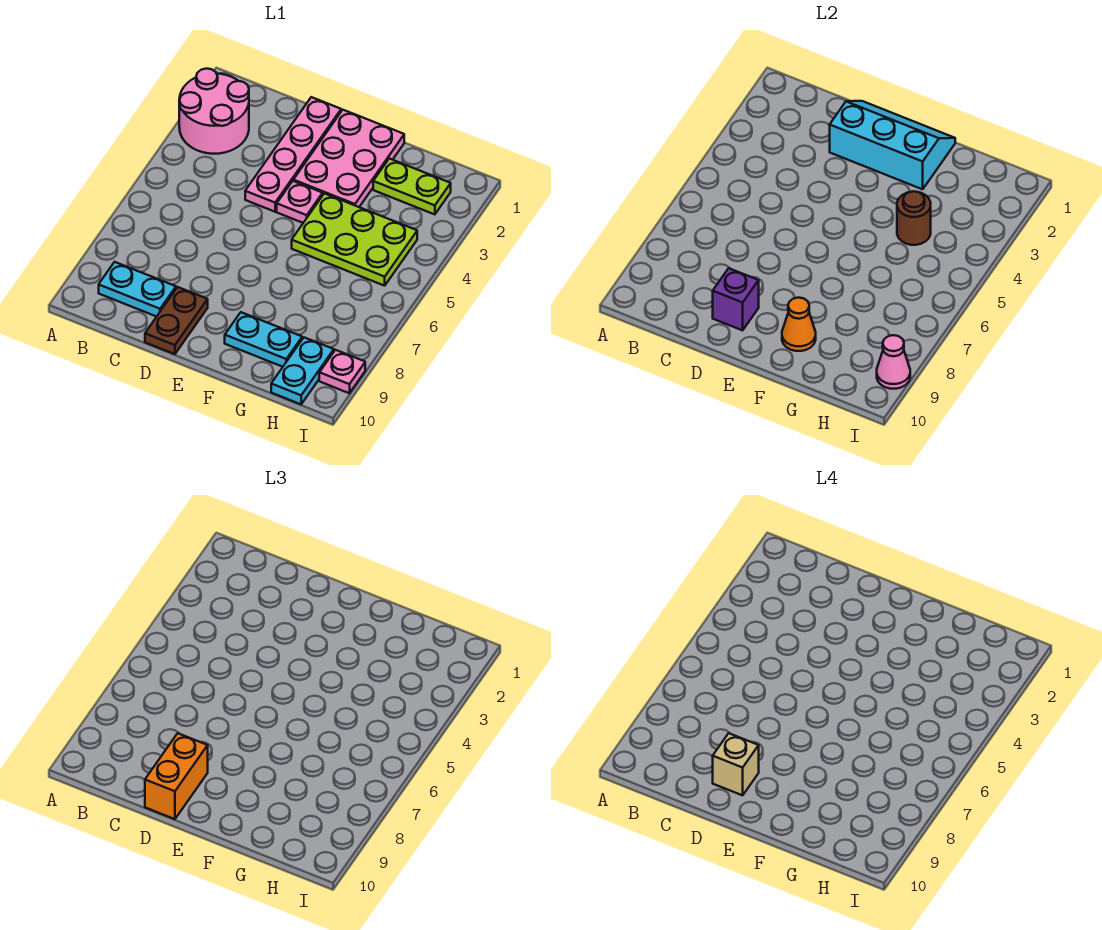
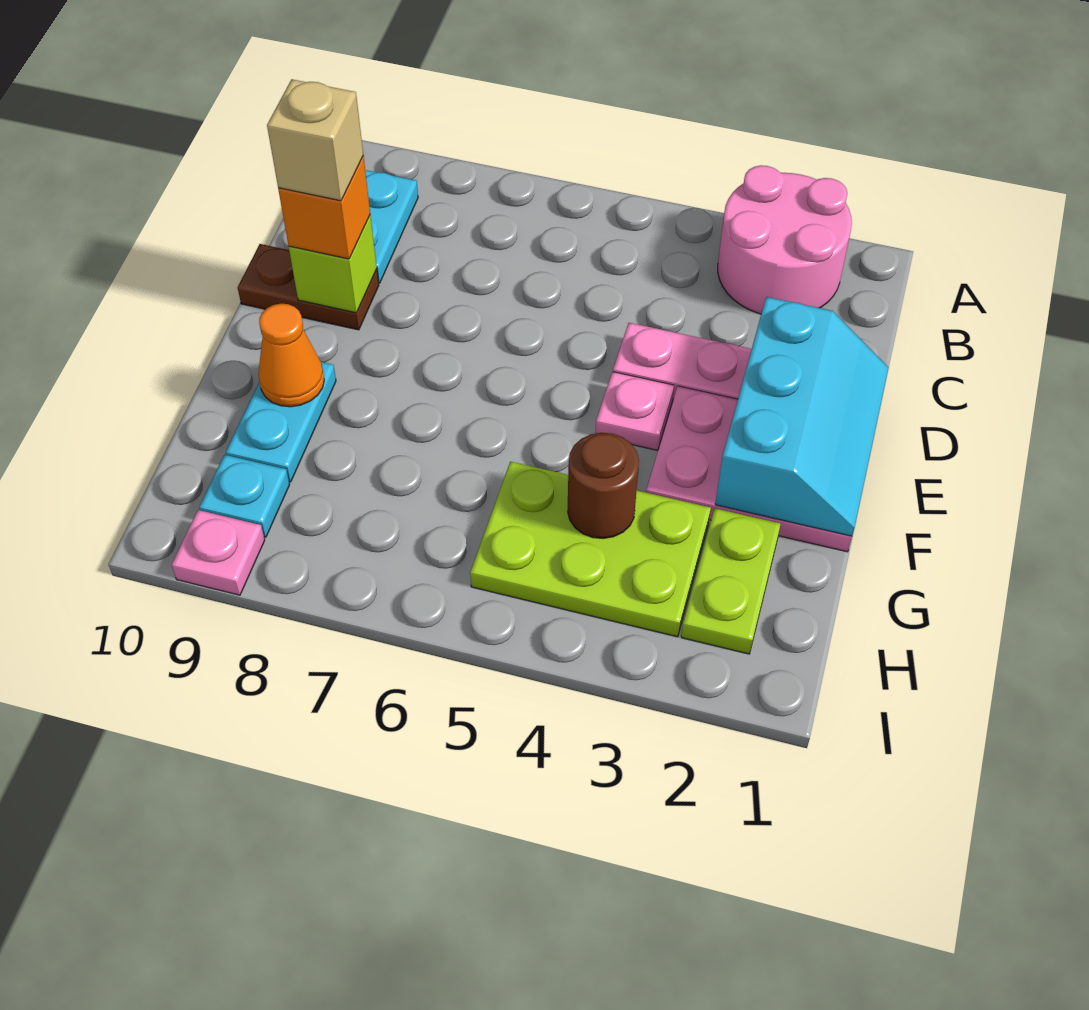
purple 1x1 brick [713,268,759,330] -> lime 1x1 brick [289,215,377,313]
orange 1x2 brick [145,733,208,819] -> orange 1x1 brick [278,156,370,259]
lime 2x3 plate [292,193,417,286] -> lime 2x3 plate turned to [470,462,711,637]
cyan 1x2 plate [271,337,334,404] -> cyan 1x1 plate [199,455,290,537]
pink 1x1 cone [877,335,910,389] -> none

